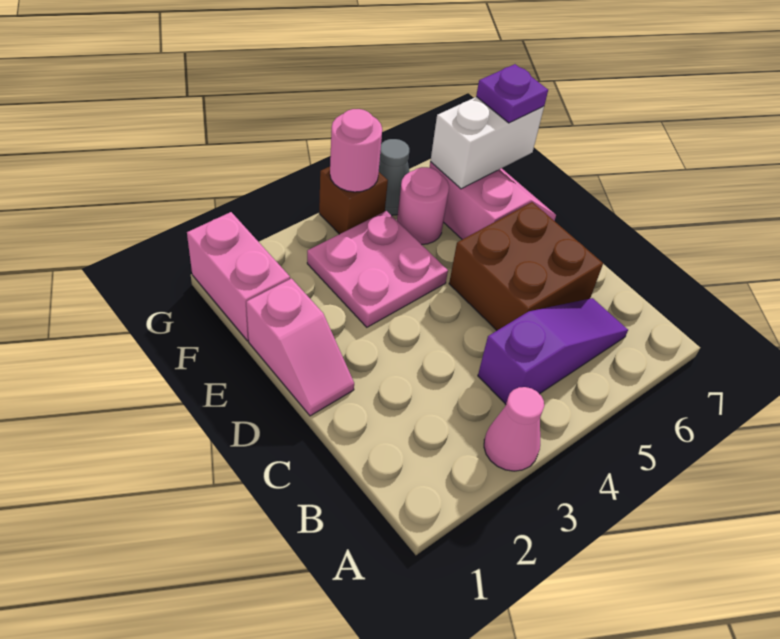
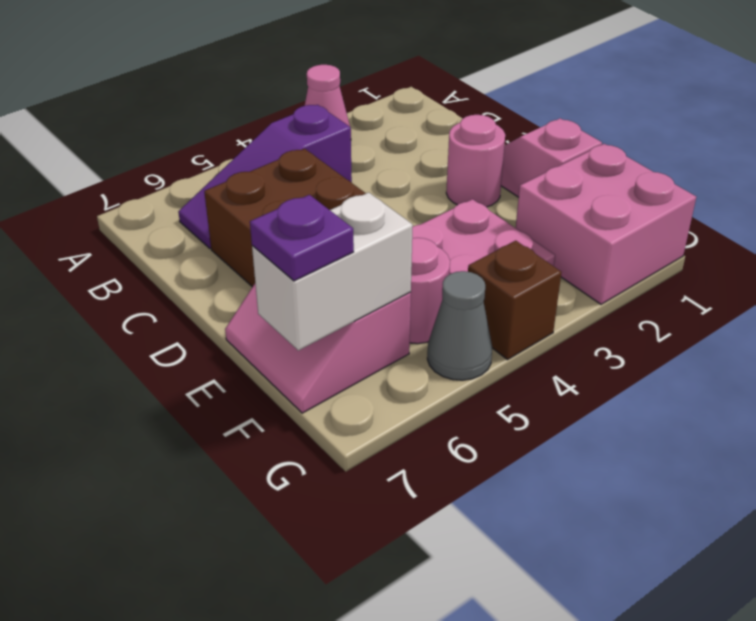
pink 1x2 brick [187,212,290,341] -> pink 2x2 brick [516,144,696,304]
pink 1x1 round brick [330,109,382,192] -> pink 1x1 round brick moved to [446,115,505,207]

